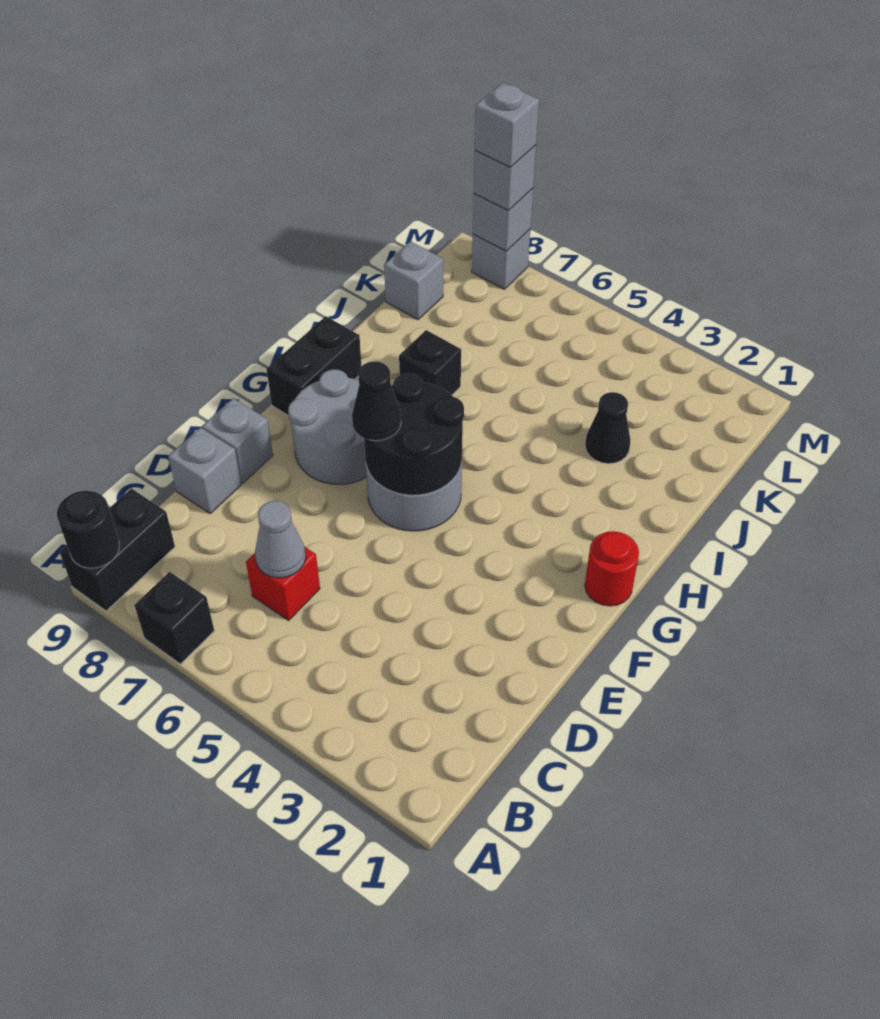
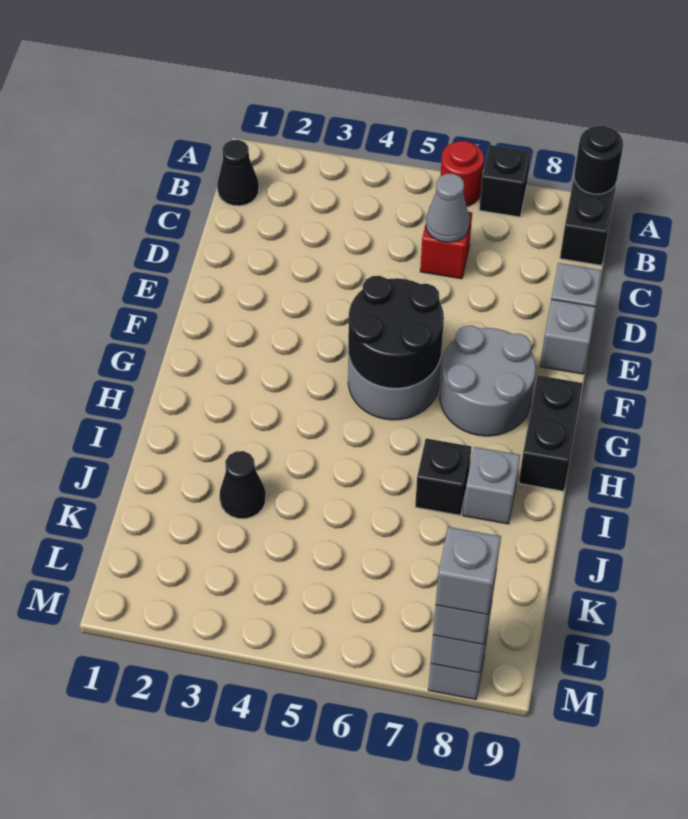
black 1x1 cone [352,361,401,441] -> black 1x1 cone moved to [217,140,259,206]
red 1x1 round brick [585,531,639,606] -> red 1x1 round brick moved to [441,141,484,206]
grey 1x1 brick [384,241,443,320] -> grey 1x1 brick moved to [463,447,520,524]

